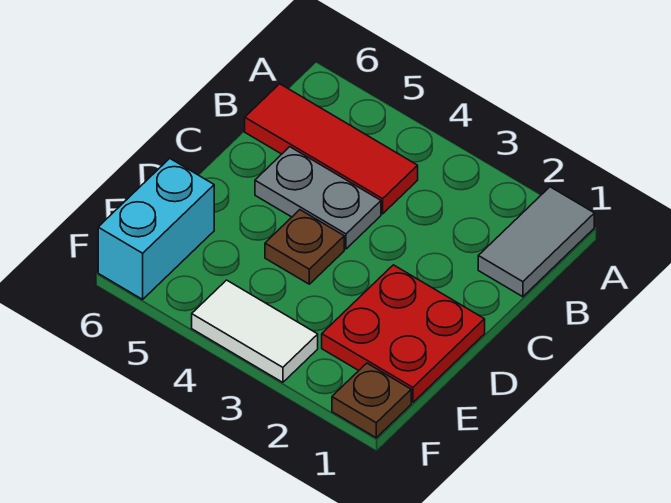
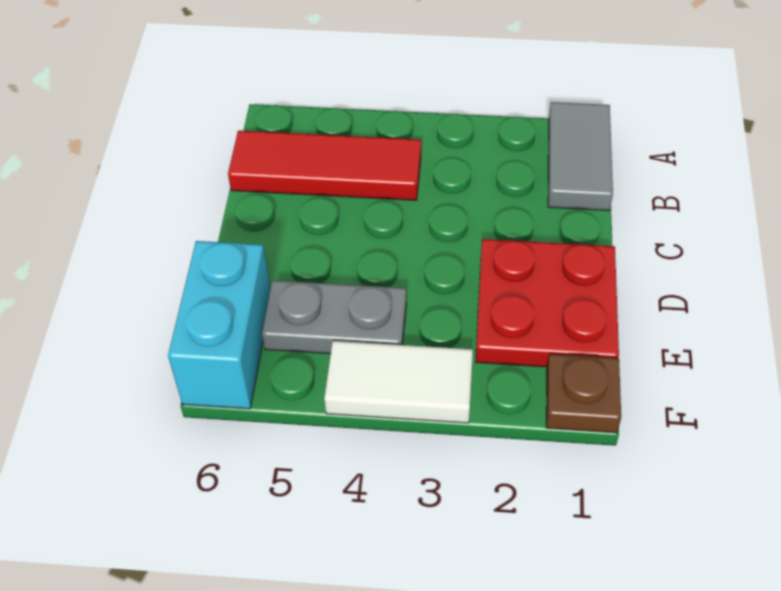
grey 1x2 plate [255,147,381,249] -> grey 1x2 plate moved to [262,280,407,354]
brown 1x1 plate [265,210,344,284] -> none

